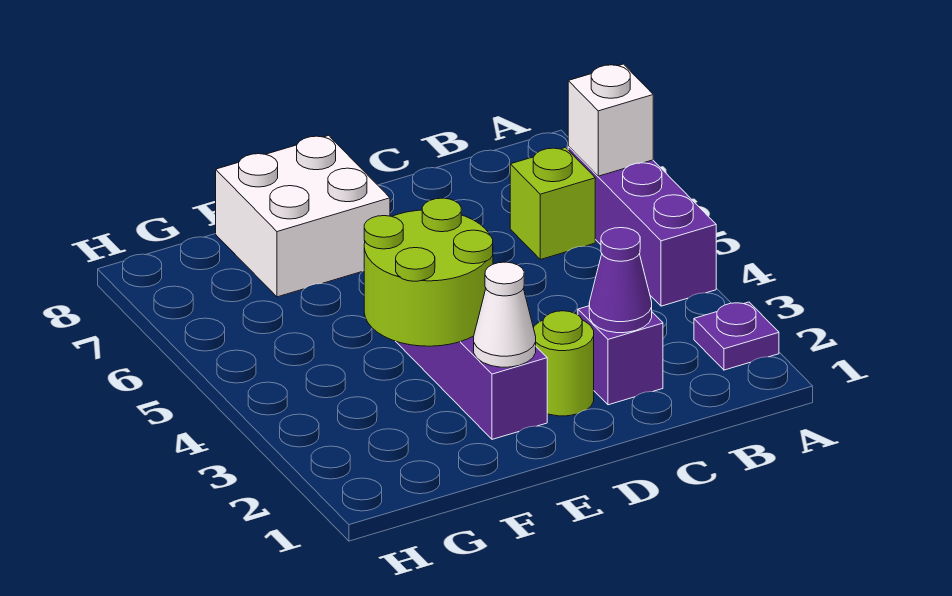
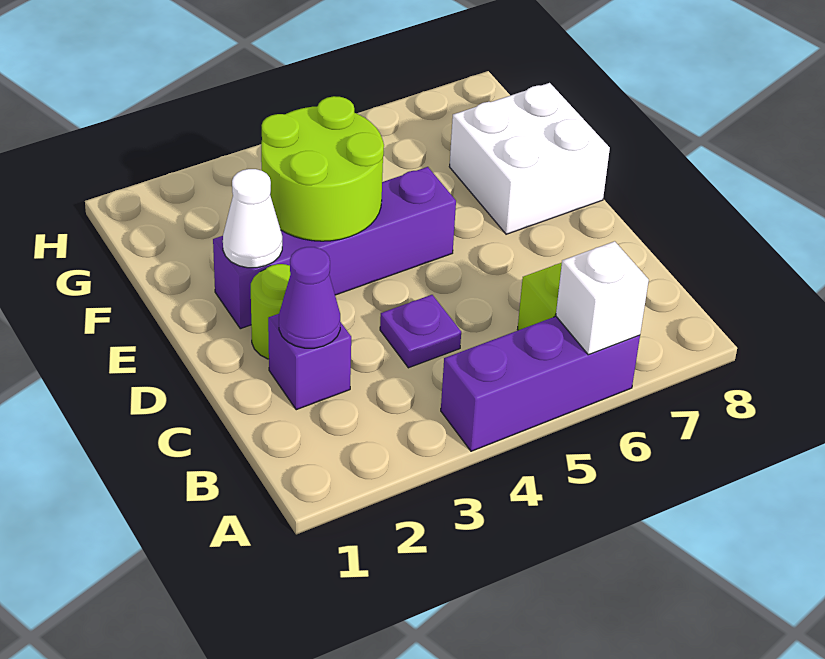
purple 1x1 plate [694,302,779,370] -> purple 1x1 plate moved to [380,295,461,368]

